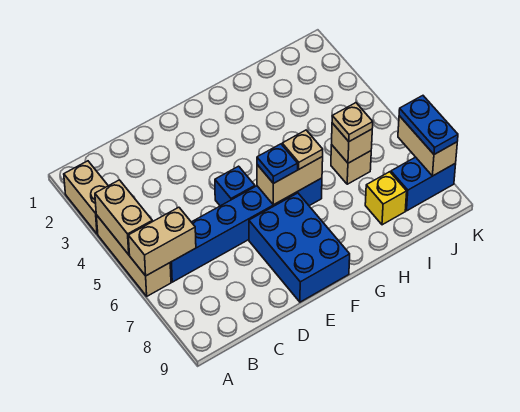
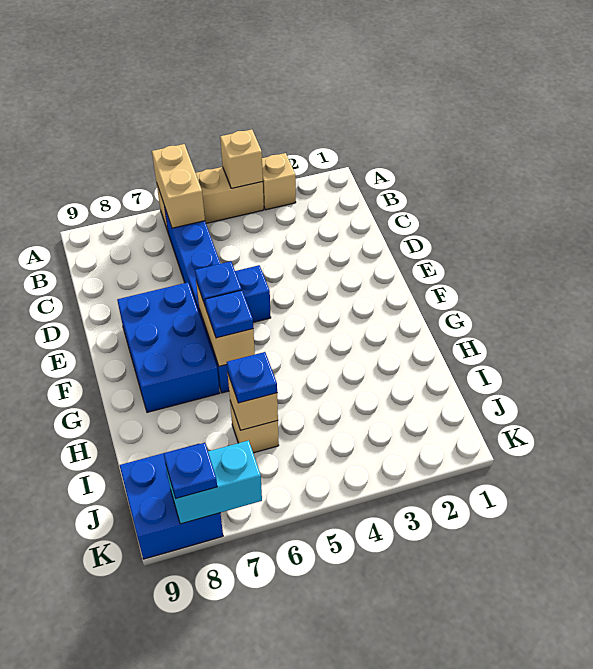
tan 1x2 brick [64,161,108,234] -> tan 1x1 brick [262,153,296,210]
tan 1x2 brick [95,180,152,255] -> tan 1x1 brick [220,129,263,188]
blue 2x3 brick [249,193,350,302] -> blue 2x3 brick turned to [117,282,220,412]
tan 1x1 plate [282,130,323,169] -> blue 1x1 plate [205,290,253,338]
tan 1x1 plate [332,103,373,141] -> blue 1x1 plate [227,352,277,403]
yellow 1x1 brick [365,172,407,225] -> none
blue 1x2 brick [391,157,456,211] -> blue 2x2 brick [120,444,223,559]
tan 1x2 brick [398,116,457,176] -> cyan 1x2 brick [166,440,262,524]
blue 1x2 plate [399,96,458,154] -> blue 1x1 plate [164,443,217,499]

